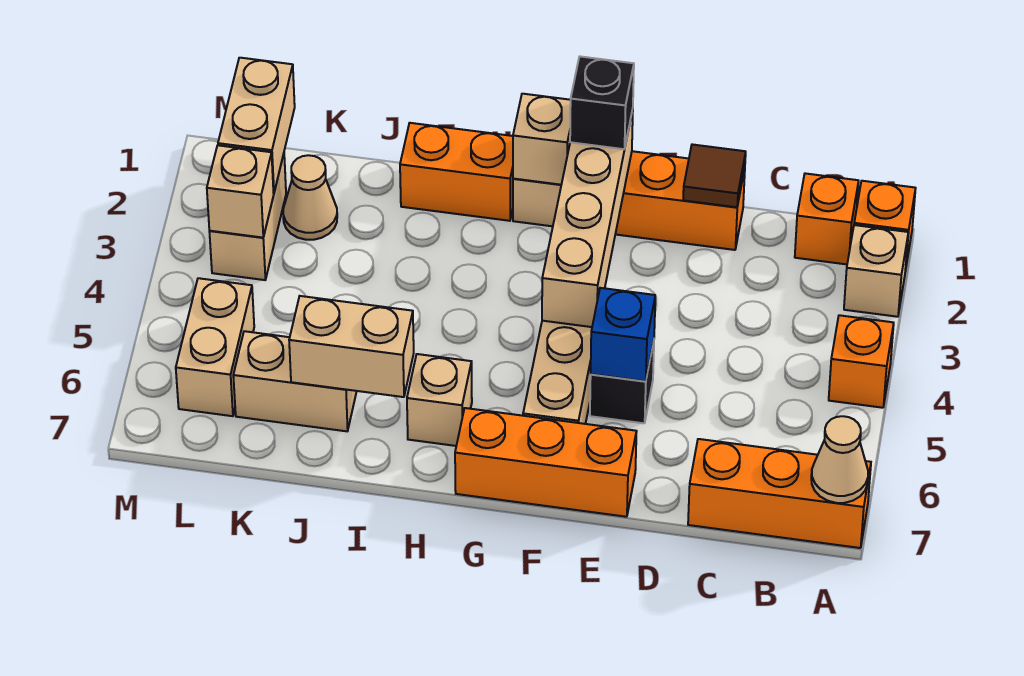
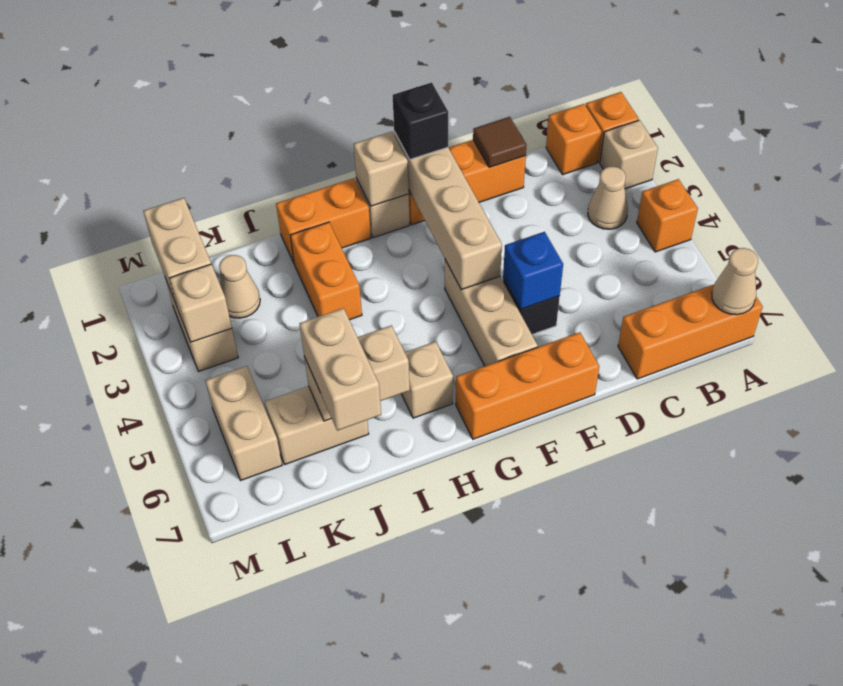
none -> tan 1x1 cone [588,167,628,229]
none -> orange 1x2 brick [290,222,362,320]
none -> tan 1x2 brick [299,308,381,431]

